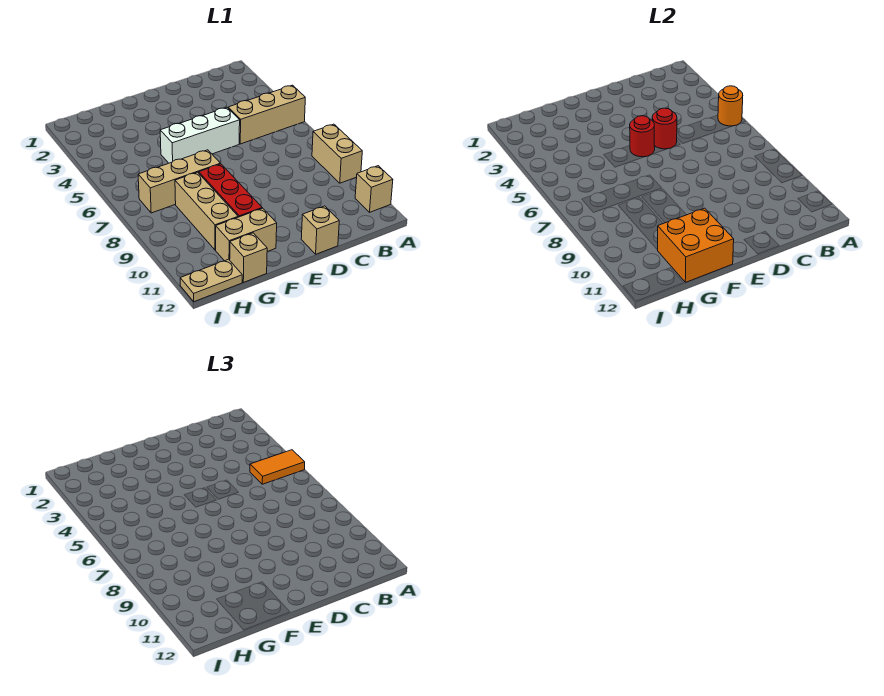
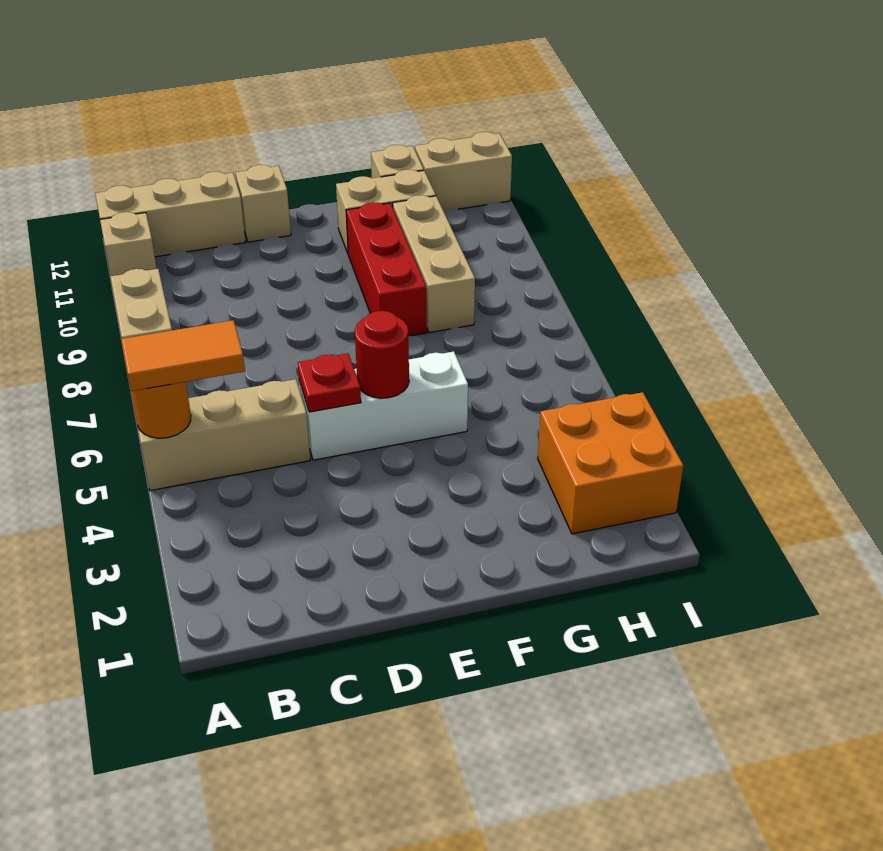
red 1x1 round brick [652,108,677,149] -> red 1x1 plate [297,353,361,412]
tan 1x3 brick [138,150,220,213] -> tan 1x3 brick moved to [95,172,246,257]
orange 2x2 brick [658,208,734,282] -> orange 2x2 brick moved to [538,392,683,534]
tan 1x2 plate [180,259,242,302] -> tan 1x2 brick [415,132,512,211]

